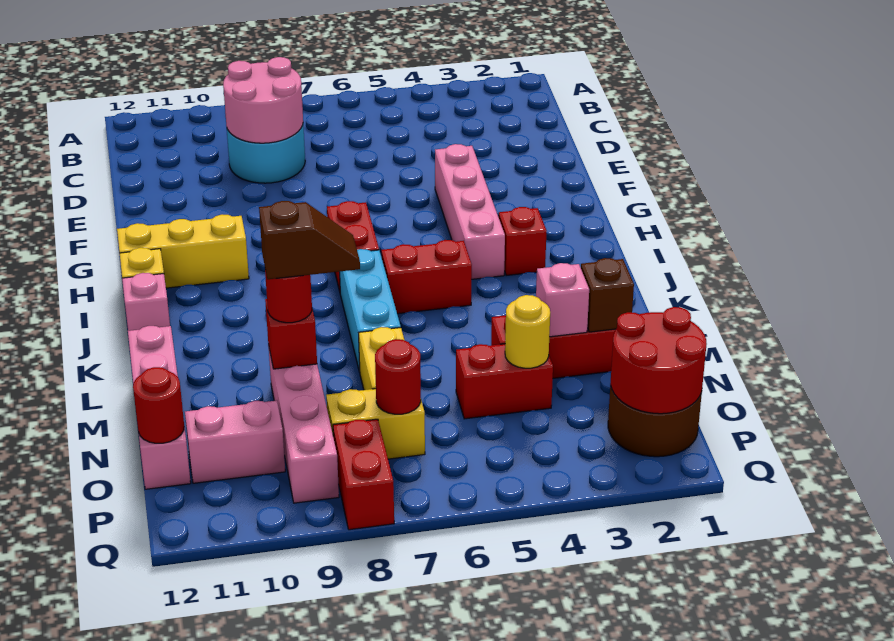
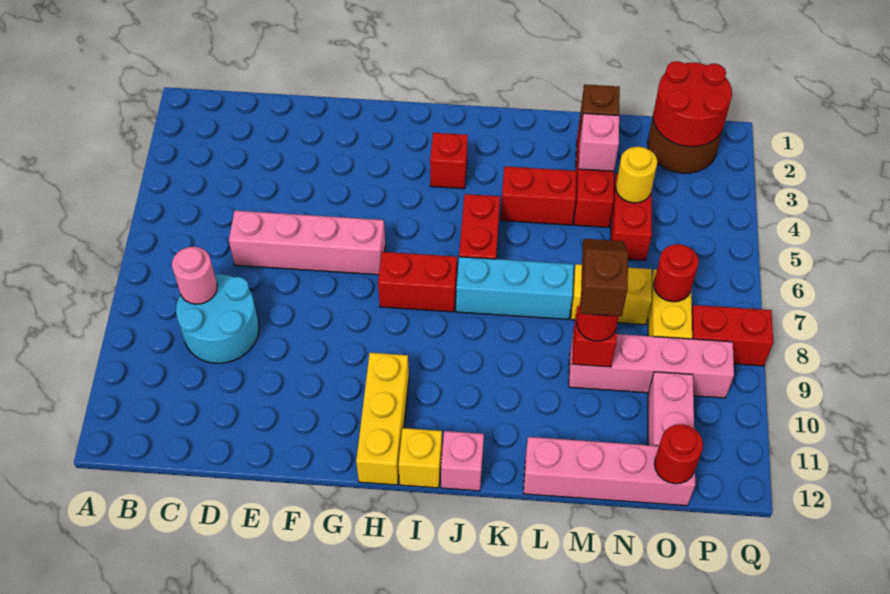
pink 2x2 round brick [223,57,303,143] -> pink 1x1 round brick [172,247,217,304]
pink 1x4 brick [435,144,505,279] -> pink 1x4 brick moved to [229,211,385,275]
none -> red 1x2 brick [501,166,577,225]

